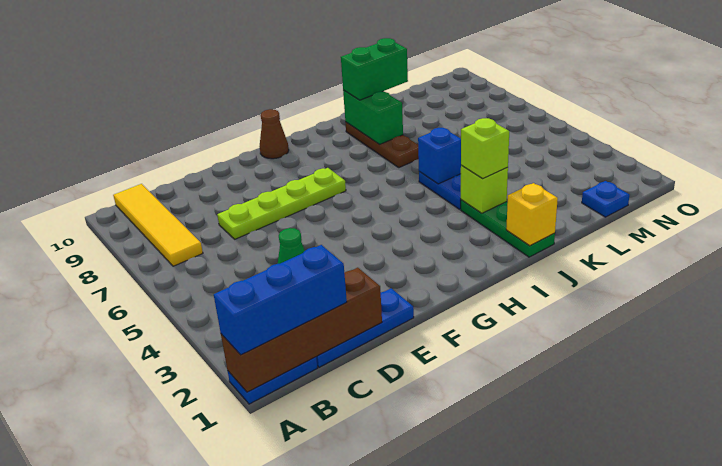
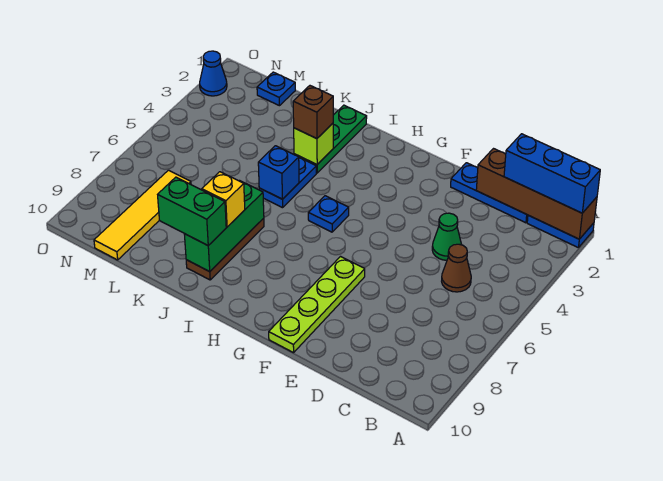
yellow 1x4 tile [113,184,203,266] -> yellow 1x4 tile moved to [94,170,191,260]
lime 1x4 plate [217,168,346,239] -> lime 1x4 plate turned to [269,257,365,353]
brown 1x1 cone [259,109,289,159] -> brown 1x1 cone moved to [442,244,471,292]
none -> blue 1x1 plate [308,196,349,232]
yellow 1x1 brick [506,183,558,246] -> yellow 1x1 brick moved to [202,172,245,227]
lime 1x1 brick [461,118,509,179] -> brown 1x1 brick [293,86,333,139]
green 1x2 brick [343,90,403,144] -> green 1x3 brick [184,181,264,272]
none -> blue 1x1 cone [200,51,227,96]

